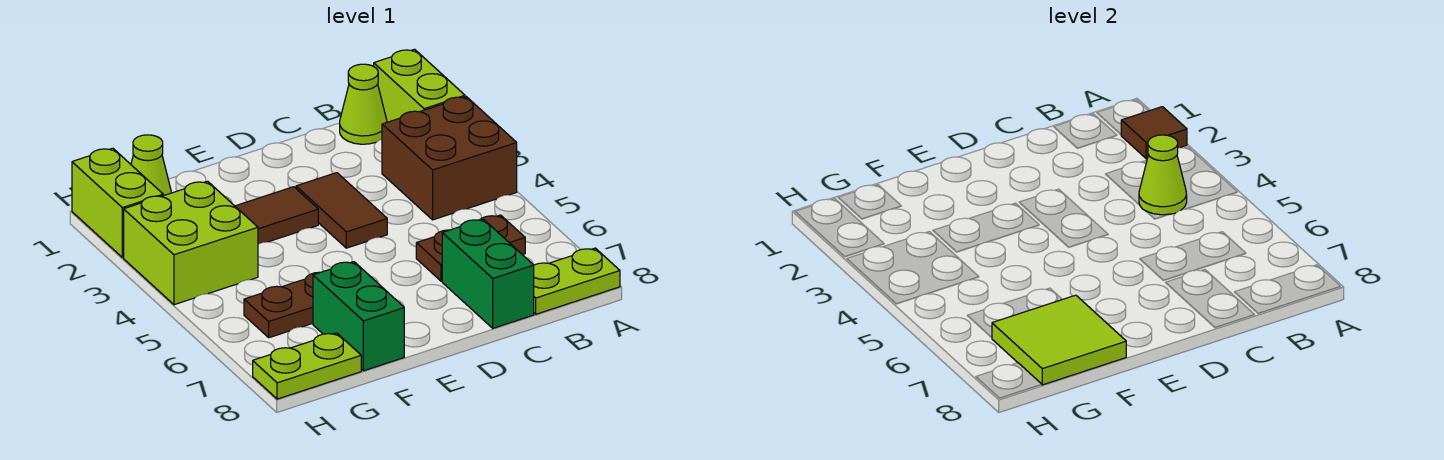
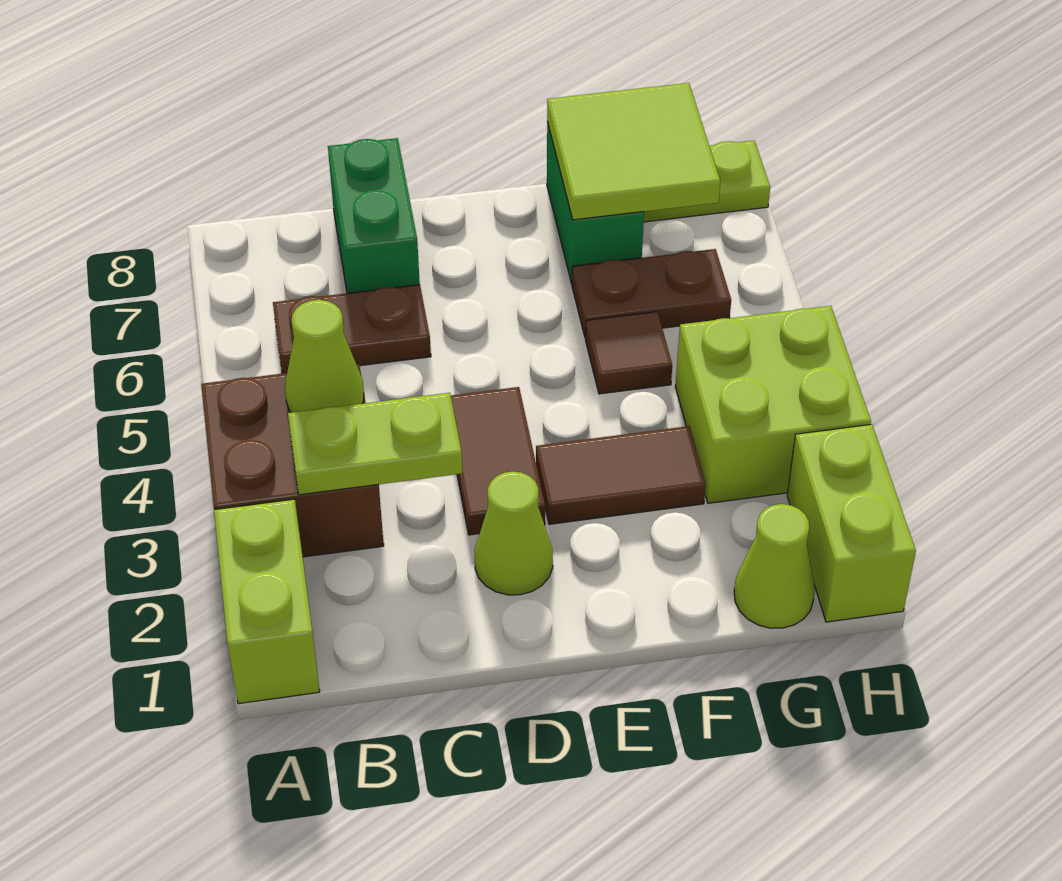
brown 1x1 tile [1121,107,1187,159] -> brown 1x1 tile moved to [585,312,672,394]
lime 1x2 plate [534,248,620,314] -> lime 1x2 plate moved to [288,393,462,495]
lime 1x1 cone [340,64,387,144] -> lime 1x1 cone moved to [475,471,553,595]

